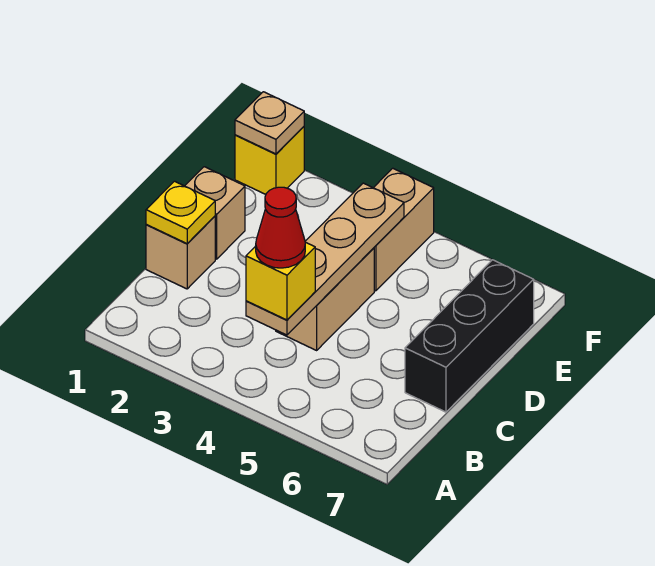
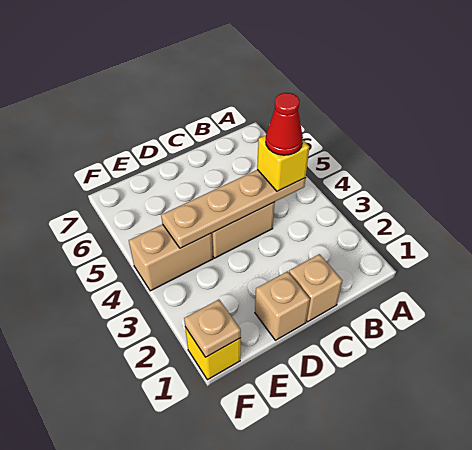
yellow 1x1 plate [146,181,215,244] -> none
black 1x3 brick [405,260,534,412] -> none

